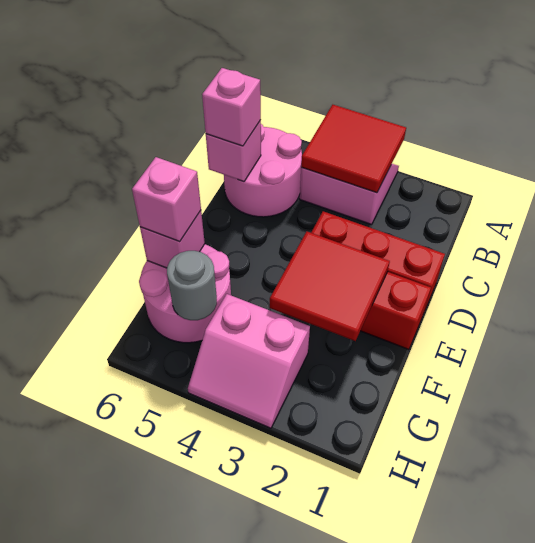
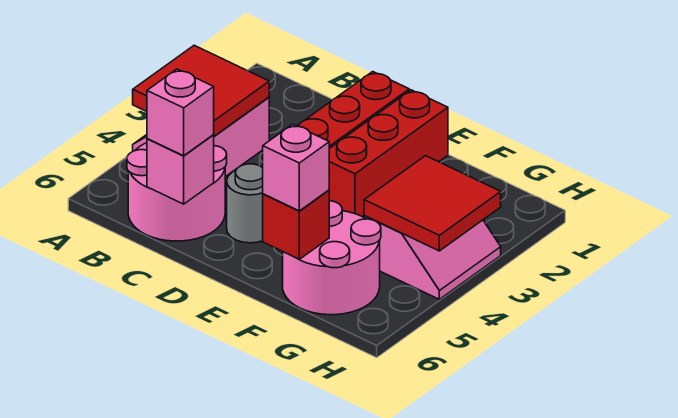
red 2x2 tile [270,232,390,341] -> red 2x2 tile moved to [364,156,501,251]
pink 1x1 brick [140,211,205,268] -> red 1x1 brick [263,190,329,259]
grey 1x1 round brick [167,251,217,320] -> grey 1x1 round brick moved to [227,164,263,243]

